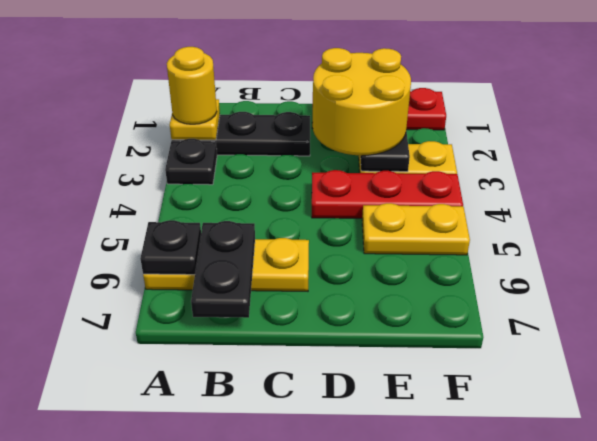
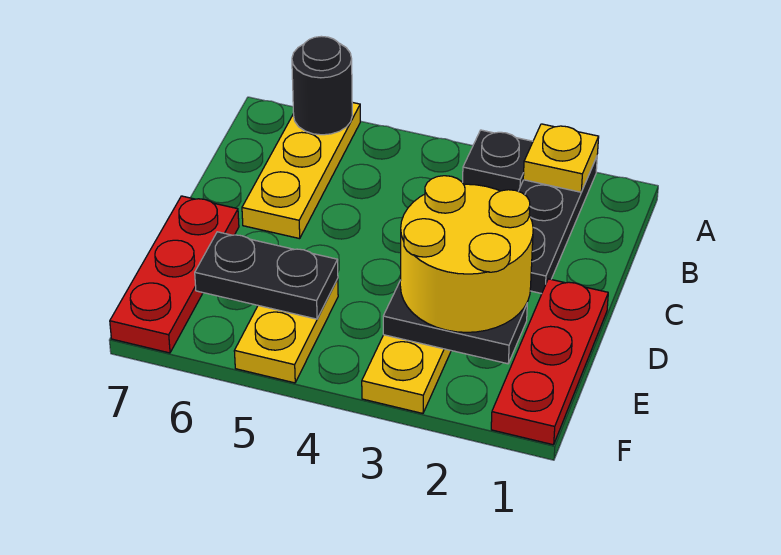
yellow 1x1 round brick [167,47,217,124] -> none
black 1x1 plate [140,220,201,275] -> black 1x1 round brick [292,36,352,135]
black 1x2 plate [191,221,255,318] -> black 1x2 plate moved to [195,232,338,319]
red 1x3 plate [312,170,463,218] -> red 1x3 plate moved to [110,196,239,353]

